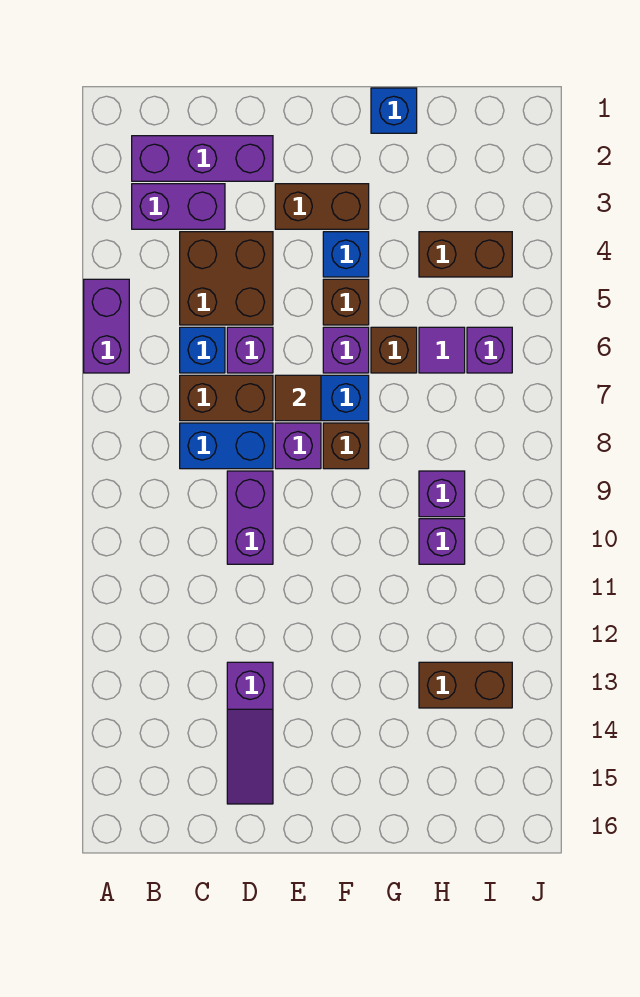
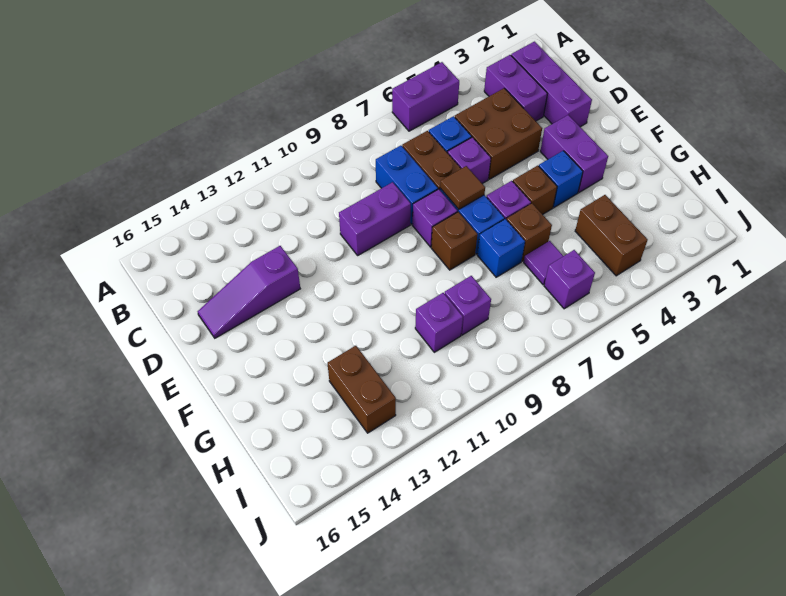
brown 1x2 brick [275,184,369,229] -> purple 1x2 brick [540,115,608,192]
blue 1x1 brick [371,88,417,133] -> blue 1x1 brick moved to [477,219,525,277]

